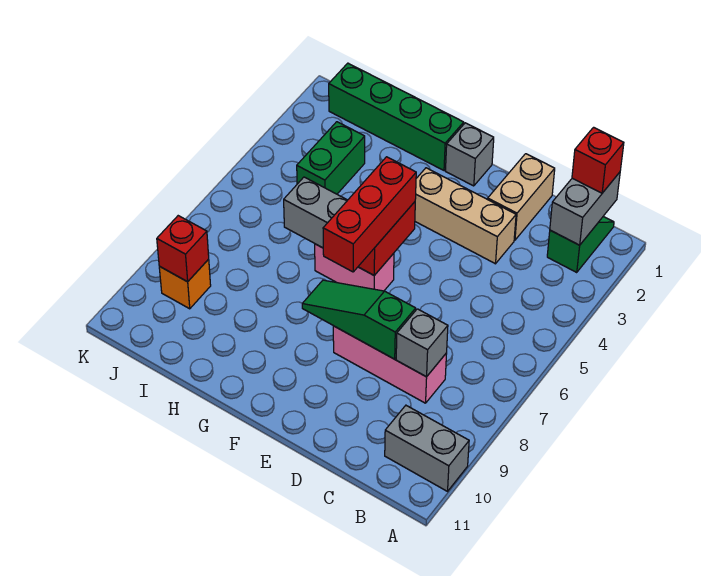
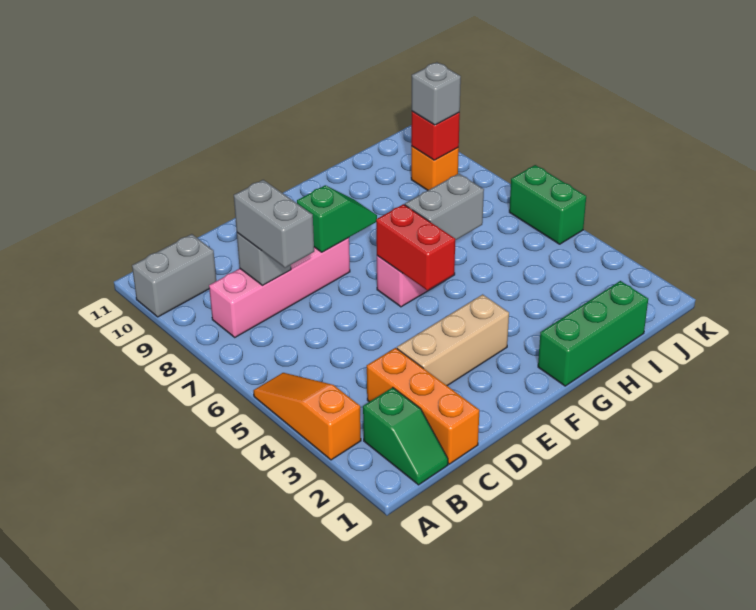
none -> orange 1x3 slope [253,373,361,460]
grey 1x2 brick [550,172,620,245] -> grey 1x2 brick moved to [234,180,314,268]
red 1x1 brick [572,127,624,193] -> none
none -> orange 1x3 brick [367,348,479,464]
pink 1x3 brick [333,326,447,403] -> pink 1x4 brick [209,238,350,337]
tan 1x2 brick [488,154,555,240] -> none
green 1x3 slope [302,280,416,359] -> green 1x2 slope [297,185,377,252]
grey 1x1 brick [446,123,494,186] -> grey 1x1 brick moved to [412,62,461,125]
red 1x3 brick [323,157,416,272] -> none
green 1x4 brick [329,63,464,170] -> green 1x3 brick [538,281,648,386]
green 1x2 brick [297,122,365,194] -> green 1x2 brick moved to [509,165,586,244]

